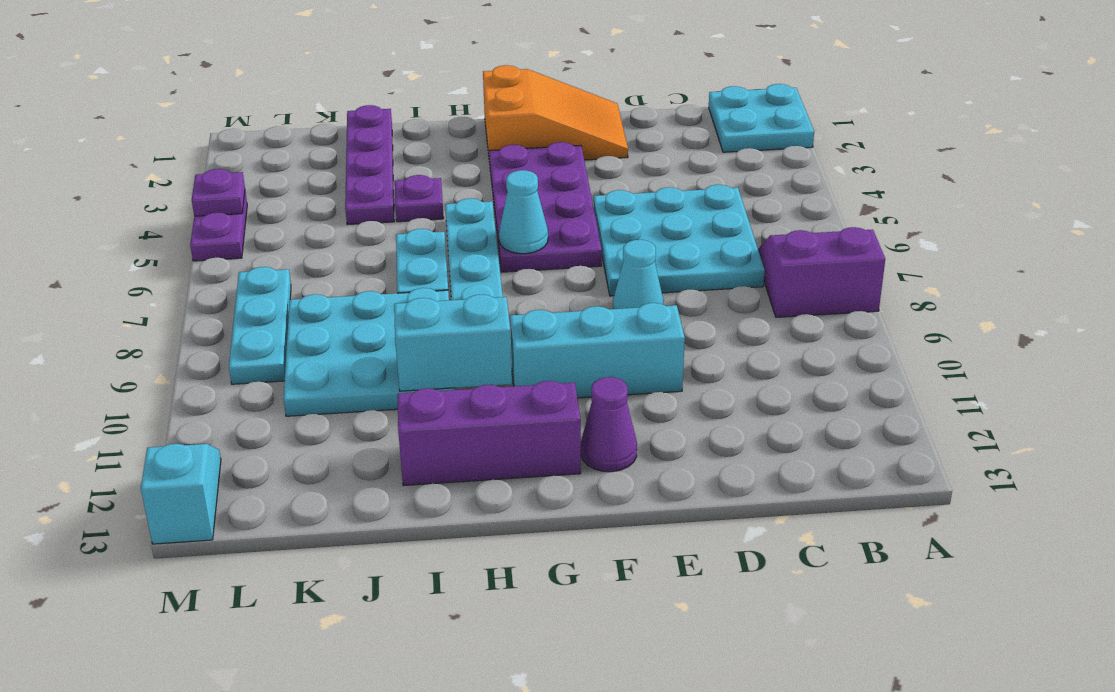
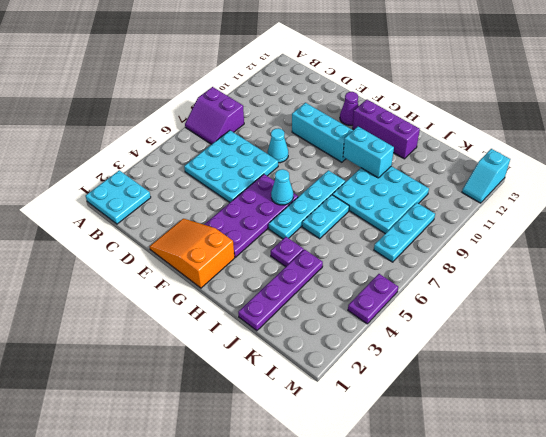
purple 1x1 plate [192,169,245,216] -> none

